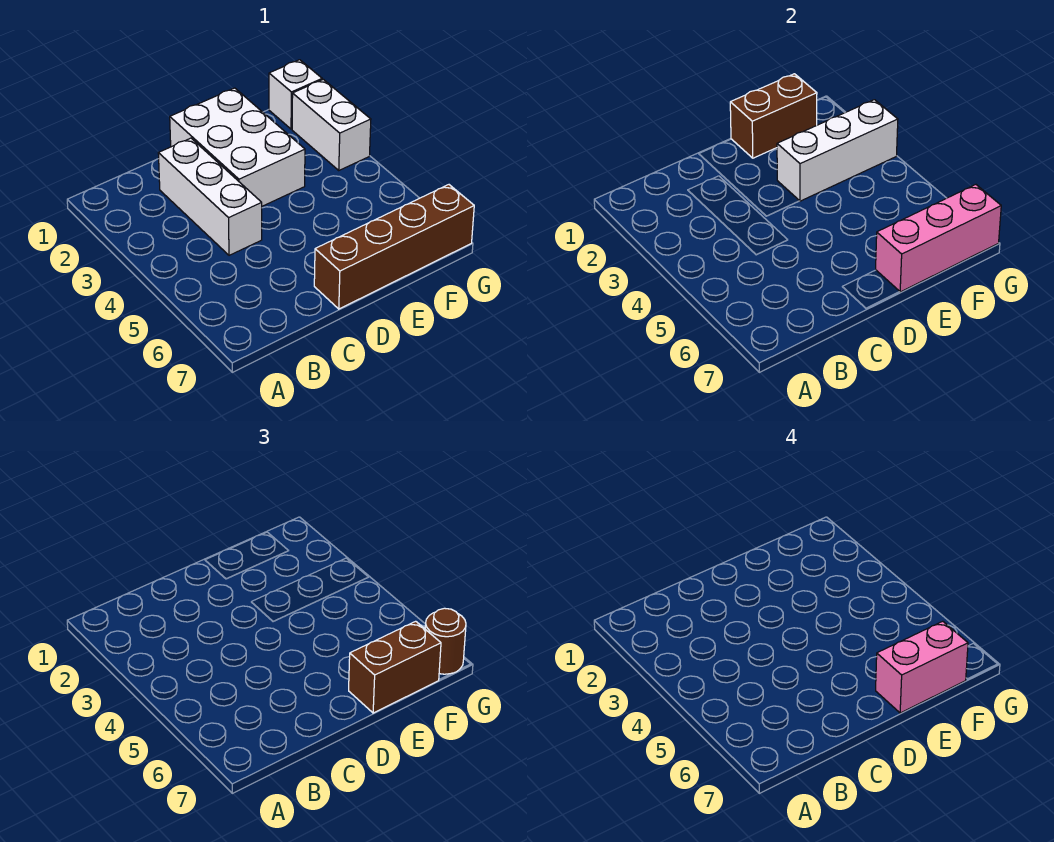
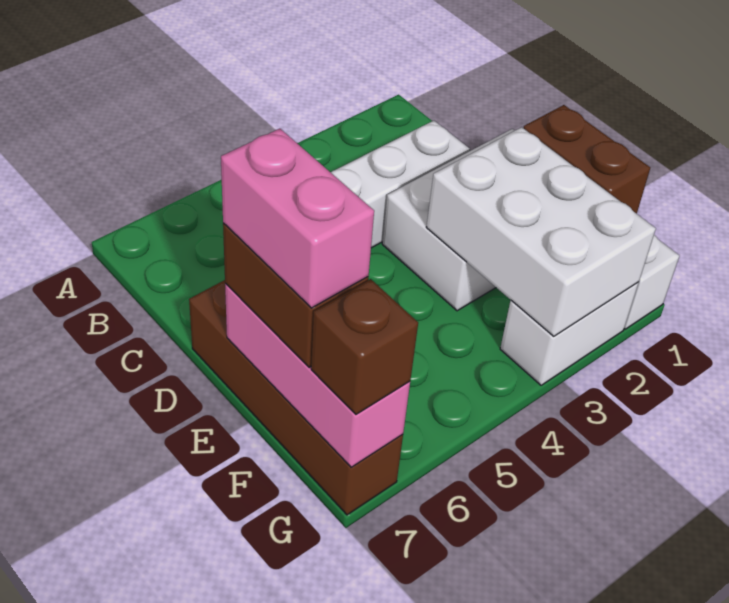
white 1x3 brick [777,100,898,201] -> white 2x3 brick [426,127,656,336]
brown 1x1 round brick [425,608,466,674] -> brown 1x1 brick [311,279,418,414]

